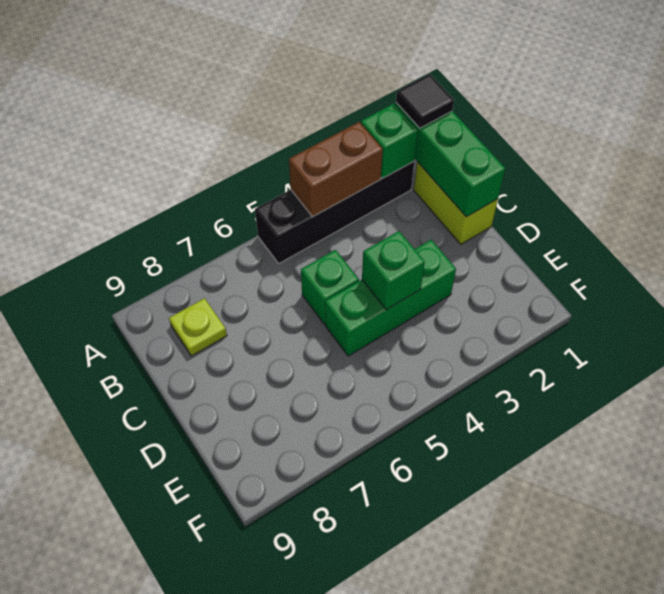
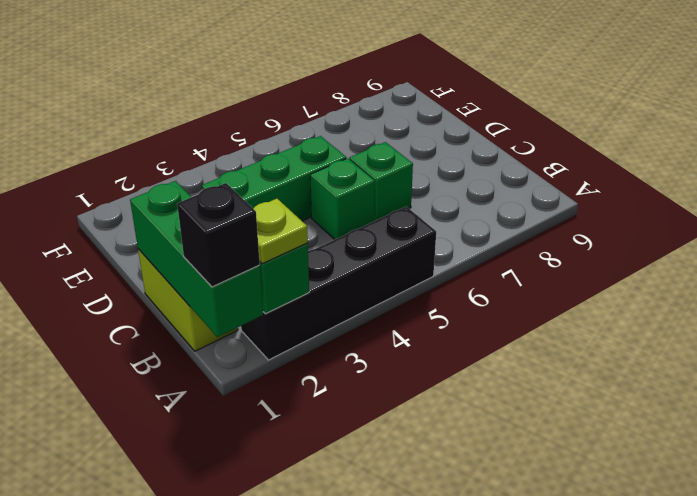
black 1x1 tile [396,74,454,128] -> black 1x1 brick [177,183,260,287]
brown 1x2 brick [289,122,383,217] -> none
lime 1x1 plate [169,298,227,356] -> lime 1x1 plate moved to [253,199,308,264]
green 1x1 brick [362,231,425,310] -> green 1x1 brick moved to [349,142,413,221]

